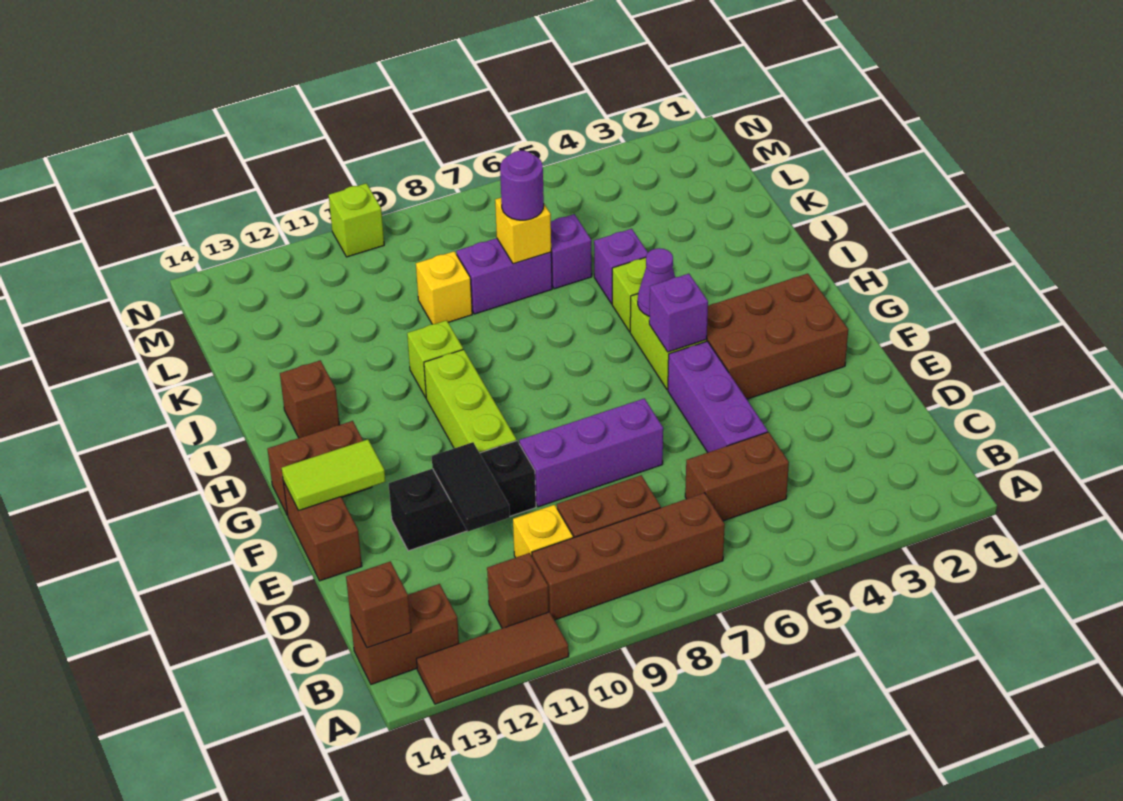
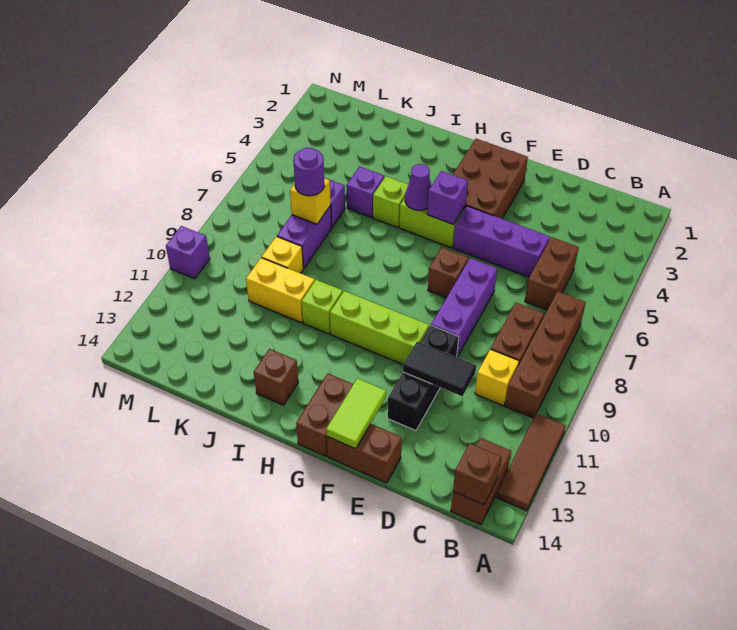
brown 1x1 brick [487,553,549,628] -> brown 1x1 brick moved to [428,248,469,298]
none -> yellow 1x2 brick [246,258,315,323]
lime 1x1 brick [329,183,384,257] -> purple 1x1 brick [166,226,210,279]

